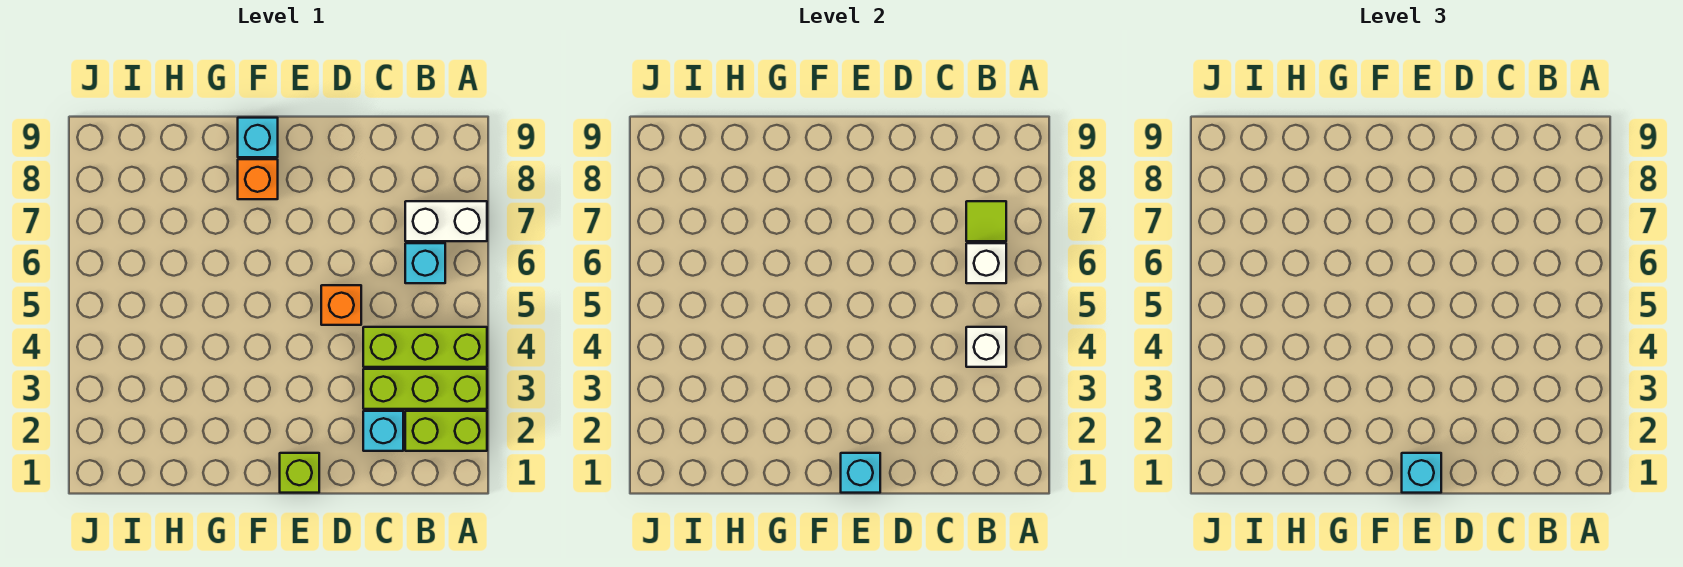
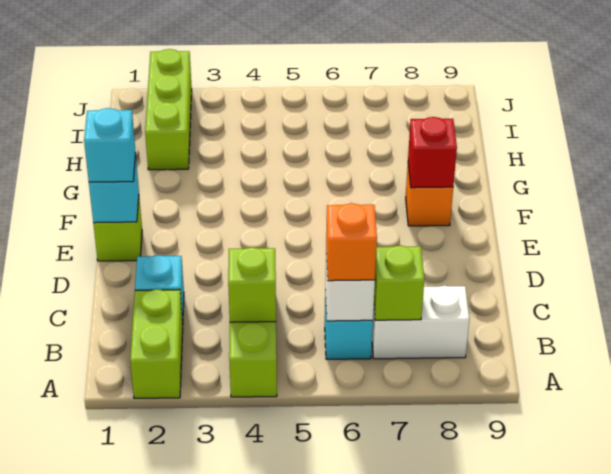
lime 1x3 brick [363,369,487,409] -> lime 1x3 brick moved to [145,49,192,170]
white 1x2 brick [405,201,487,241] -> white 1x2 brick turned to [372,286,470,359]
white 1x1 brick [966,327,1006,367] -> lime 1x1 brick [228,247,276,322]
lime 1x1 tile [966,201,1006,241] -> lime 1x1 brick [374,246,424,320]
orange 1x1 brick [321,285,361,325] -> orange 1x1 brick moved to [326,203,377,281]
none -> red 1x1 brick [408,117,457,188]
cyan 1x1 brick [238,118,278,157] -> none

